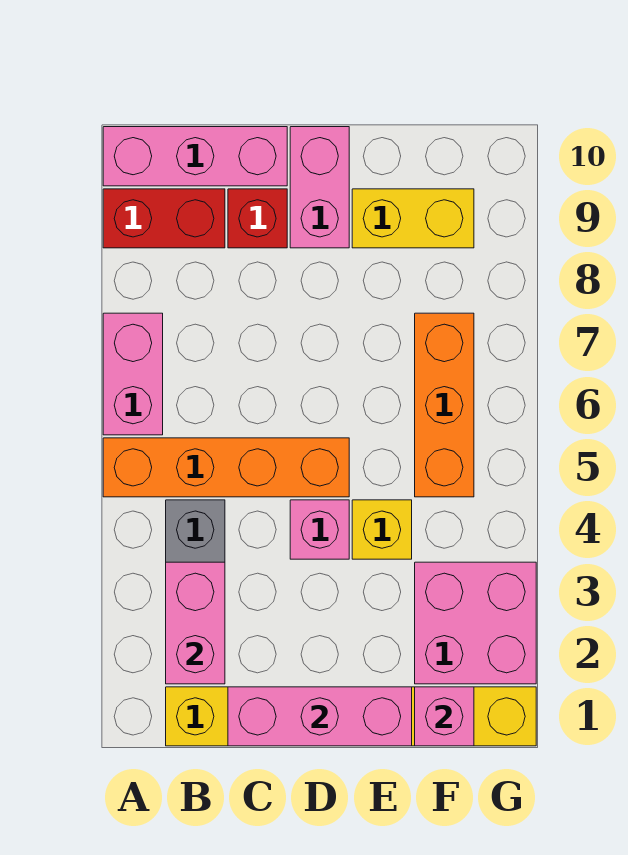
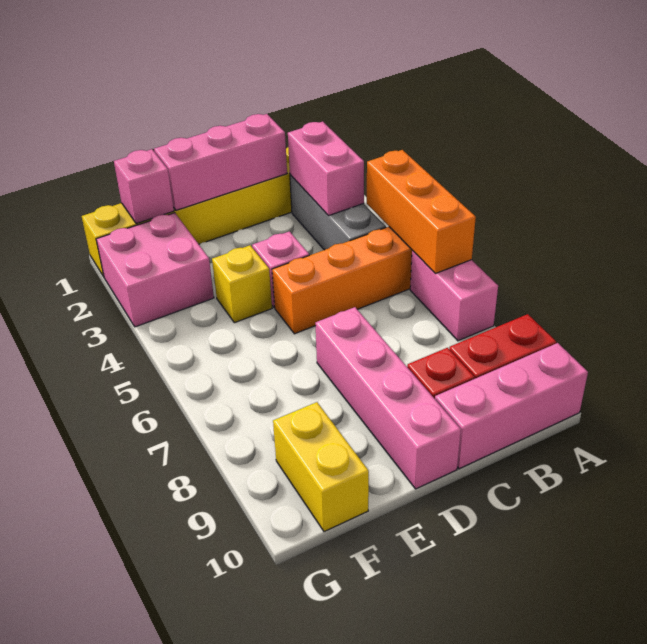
pink 1x2 brick [290,127,349,248] -> pink 1x4 brick [315,307,461,489]
yellow 1x2 brick [352,189,474,248] -> yellow 1x2 brick turned to [273,402,369,532]
orange 1x3 brick [415,313,474,497] -> orange 1x3 brick moved to [367,150,476,274]

